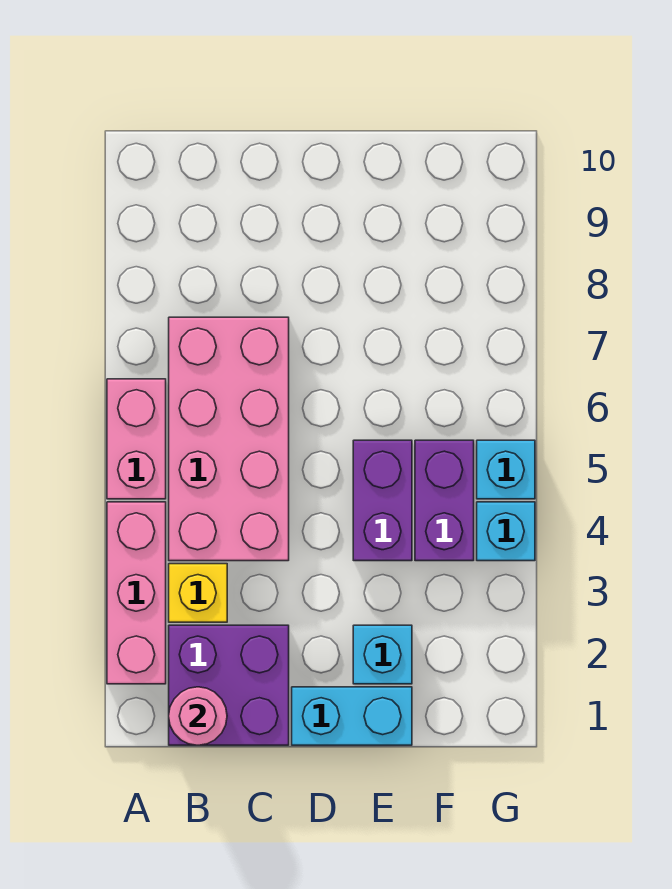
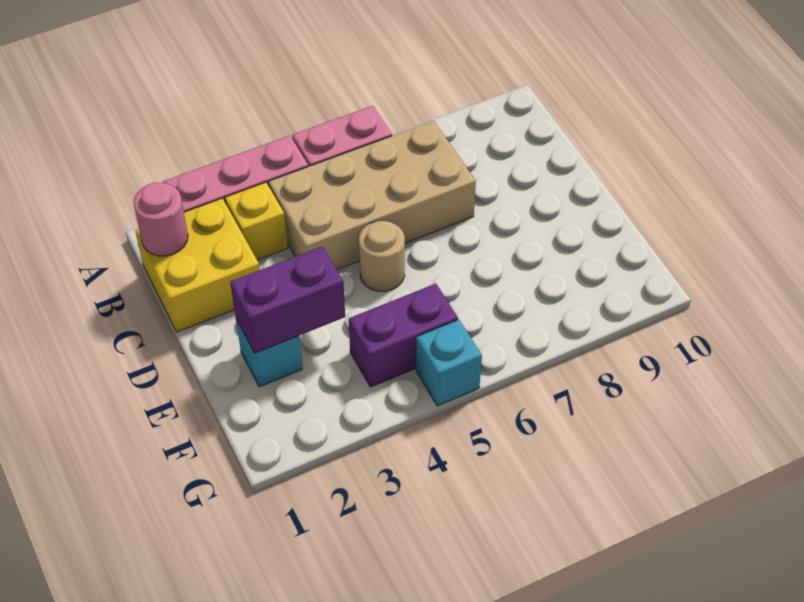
purple 2x2 brick [169,625,289,745] -> yellow 2x2 brick [135,198,260,332]
pink 2x4 brick [169,317,289,561] -> tan 2x4 brick [268,121,476,270]
cyan 1x2 brick [292,687,412,745] -> none
none -> tan 1x1 round brick [359,221,405,291]
purple 1x2 brick [353,440,412,561] -> purple 1x2 brick moved to [230,246,345,353]
cyan 1x1 brick [477,502,535,561] -> none

